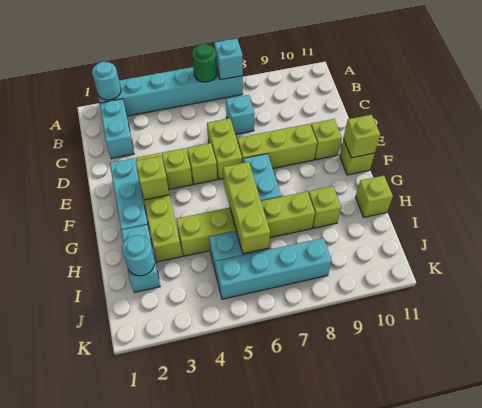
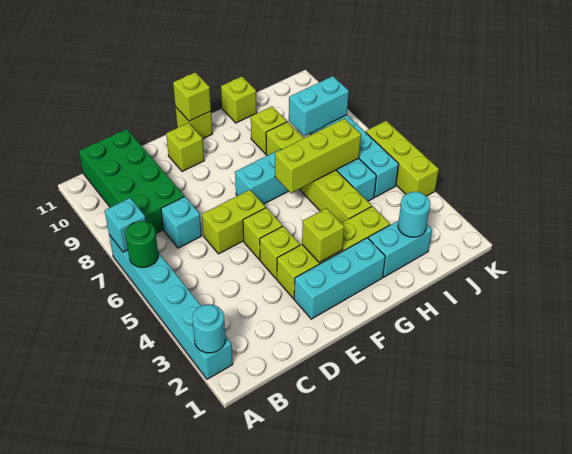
cyan 1x2 brick [99,99,134,159] -> cyan 1x2 brick moved to [289,76,349,136]
none -> green 2x4 brick [79,129,184,233]
lime 1x3 brick [237,124,317,169] -> lime 1x3 brick moved to [366,121,439,196]

